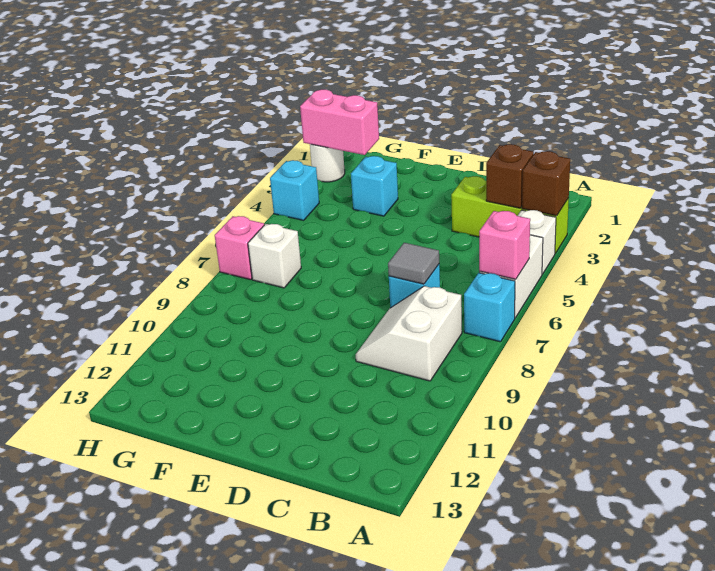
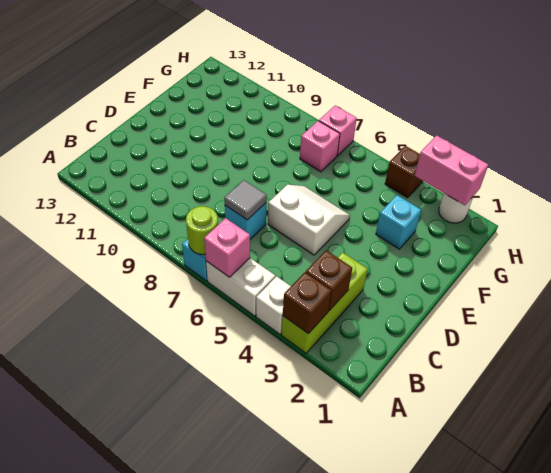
none -> lime 1x1 round brick [186,206,218,255]
white 2x2 slope [356,286,462,381] -> white 2x2 slope moved to [268,185,350,255]
pink 1x2 brick [300,90,379,155] -> pink 1x2 brick turned to [415,135,489,205]
white 1x1 brick [248,224,301,288] -> pink 1x1 brick [300,121,340,172]
cyan 1x1 brick [270,160,319,220] -> brown 1x1 brick [385,146,423,198]

